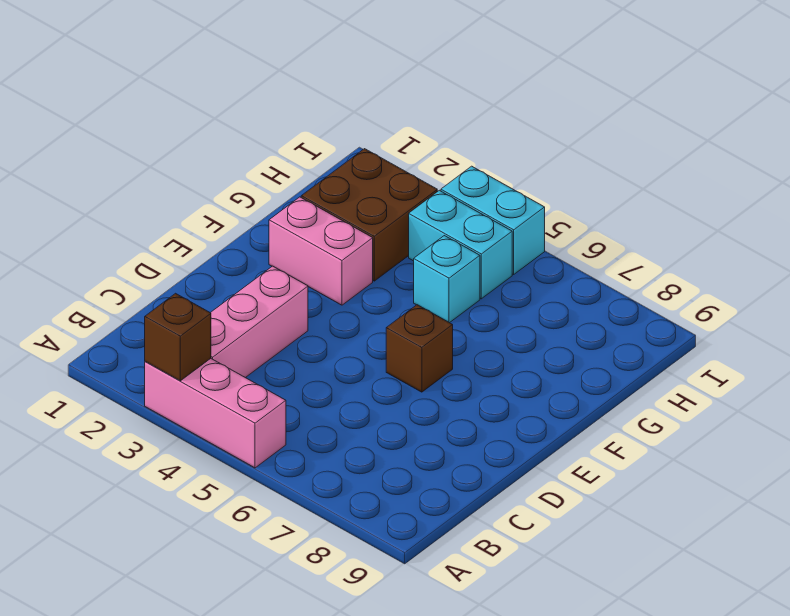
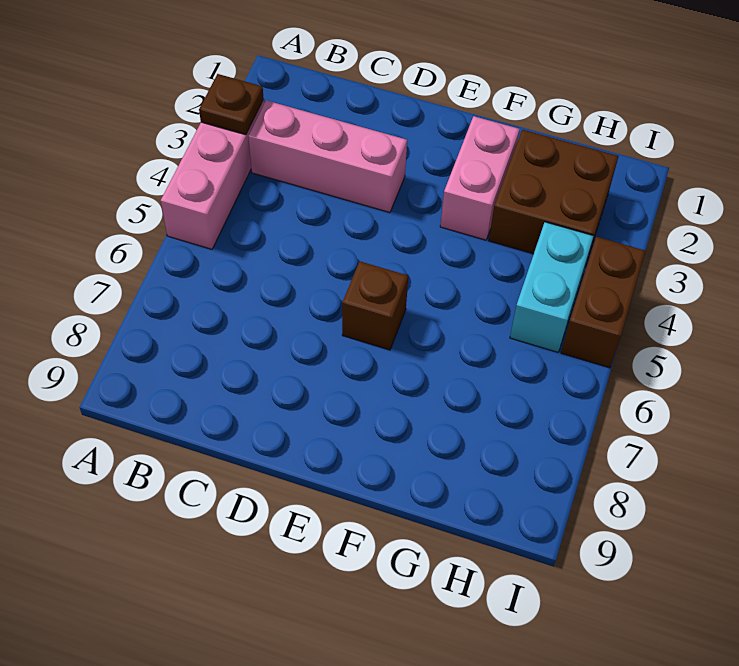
brown 1x1 brick [145,293,211,381] -> brown 1x1 plate [199,74,264,135]
cyan 1x1 brick [414,236,480,323] -> none
cyan 1x2 brick [441,166,545,274] -> brown 1x2 brick [561,237,645,368]

